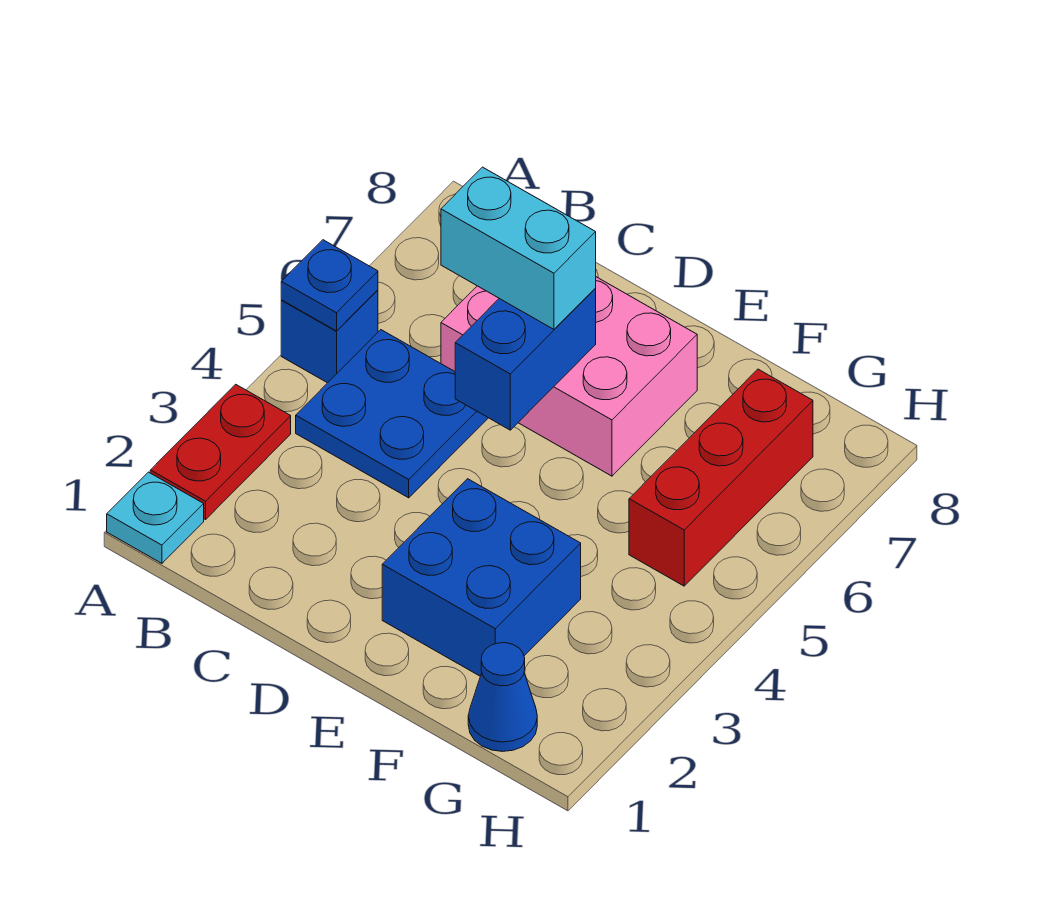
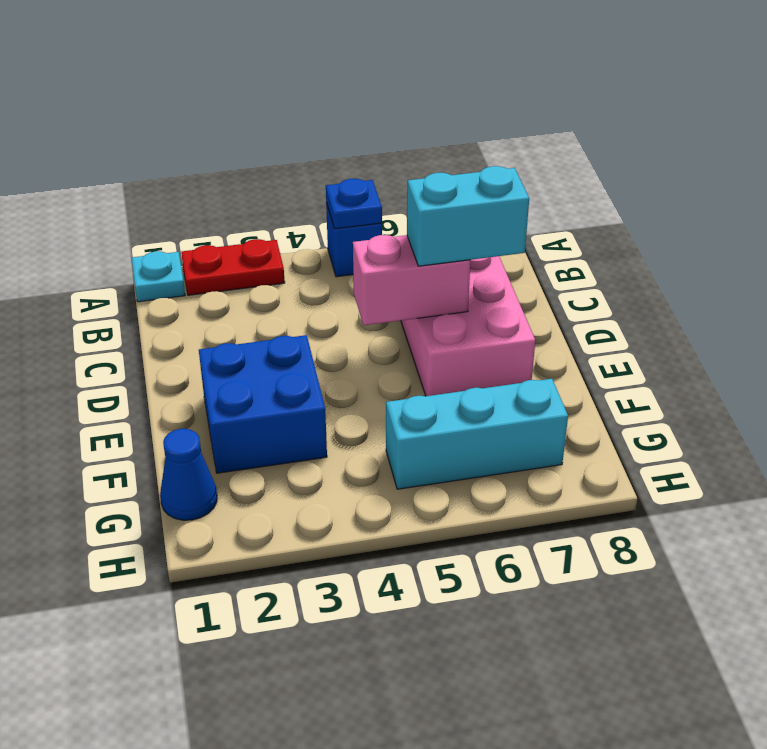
blue 2x2 plate [296,330,488,498] -> none
cyan 1x2 brick [441,167,596,329] -> cyan 1x2 brick turned to [407,166,529,266]
blue 1x2 brick [455,289,596,430] -> pink 1x2 brick [353,235,470,325]
red 1x3 brick [629,369,813,586] -> cyan 1x3 brick [386,379,568,489]

